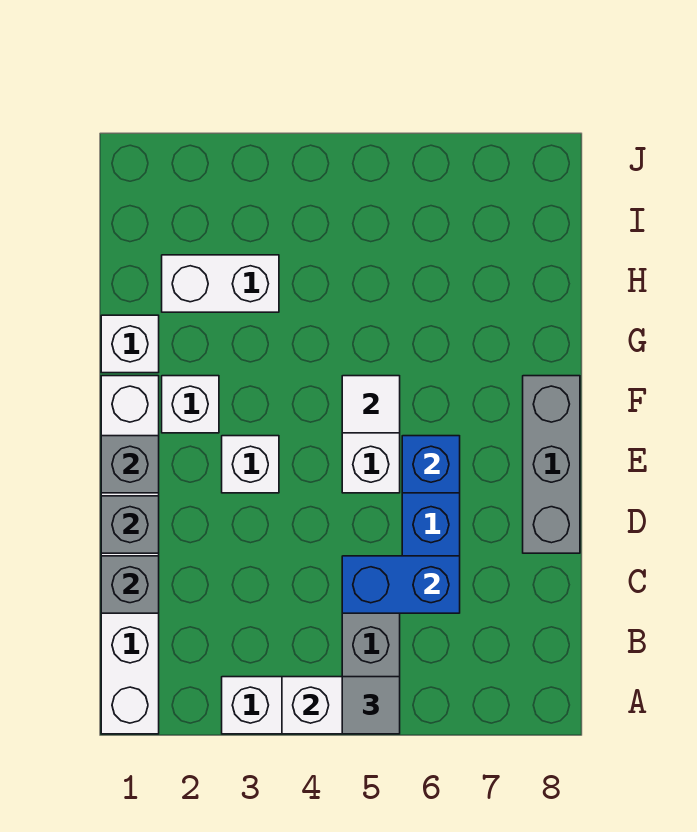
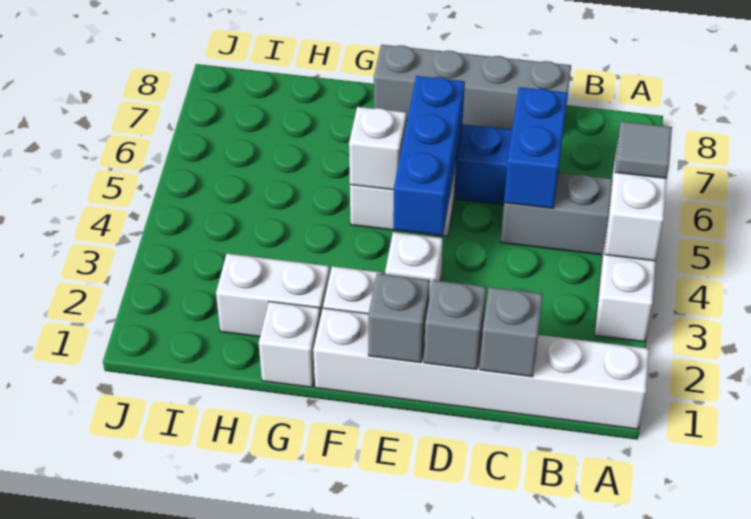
grey 1x3 brick [523,376,580,553] -> grey 1x4 brick [374,45,571,138]
blue 1x1 brick [402,436,460,493] -> blue 1x3 brick [393,76,465,236]
white 1x1 tile [342,376,400,433] -> white 1x1 brick [349,107,406,190]
white 1x2 brick [162,255,279,312] -> white 1x2 brick turned to [216,253,330,337]

